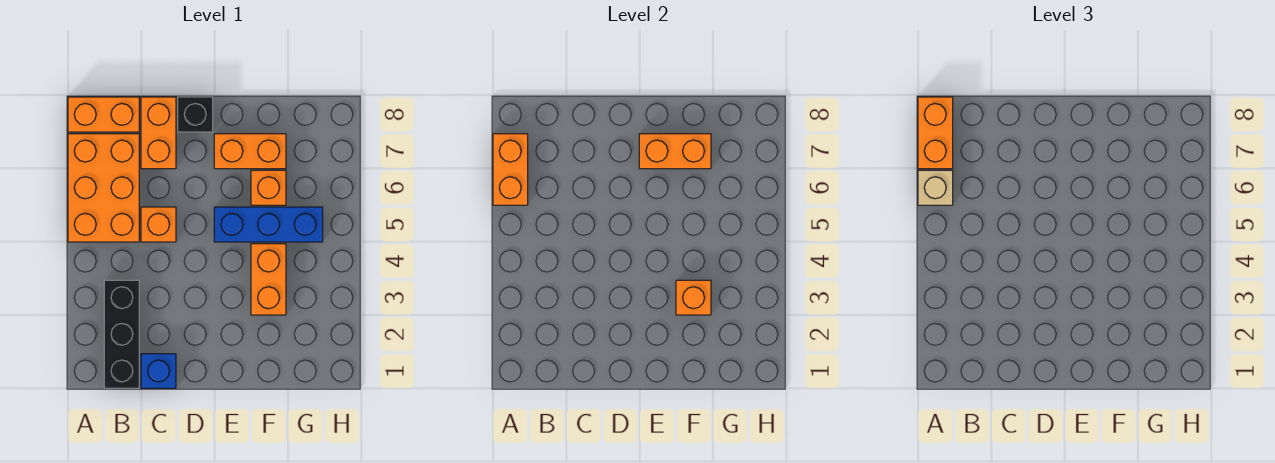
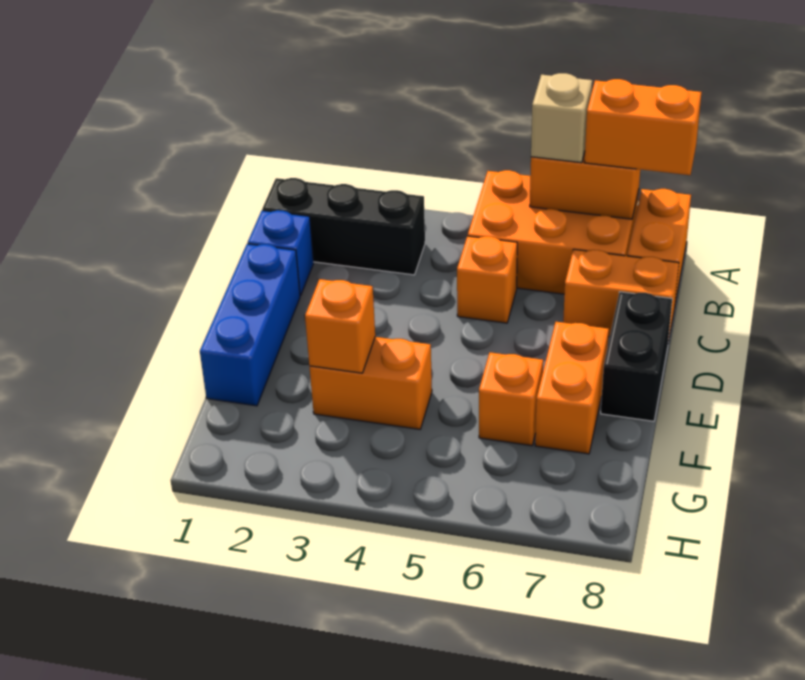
black 1x1 brick [178,97,213,132] -> black 1x2 brick [601,292,672,421]
blue 1x3 brick [214,207,323,242] -> blue 1x3 brick moved to [200,244,300,406]
orange 1x2 brick [639,134,711,169] -> none

